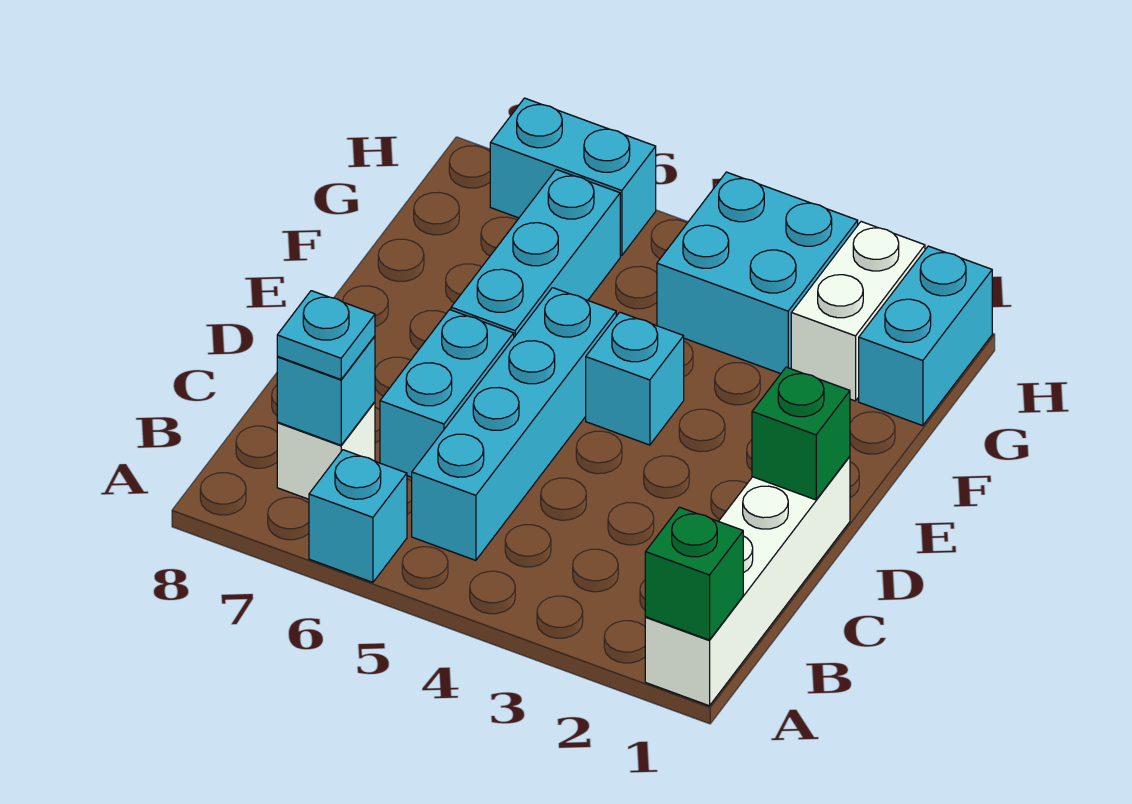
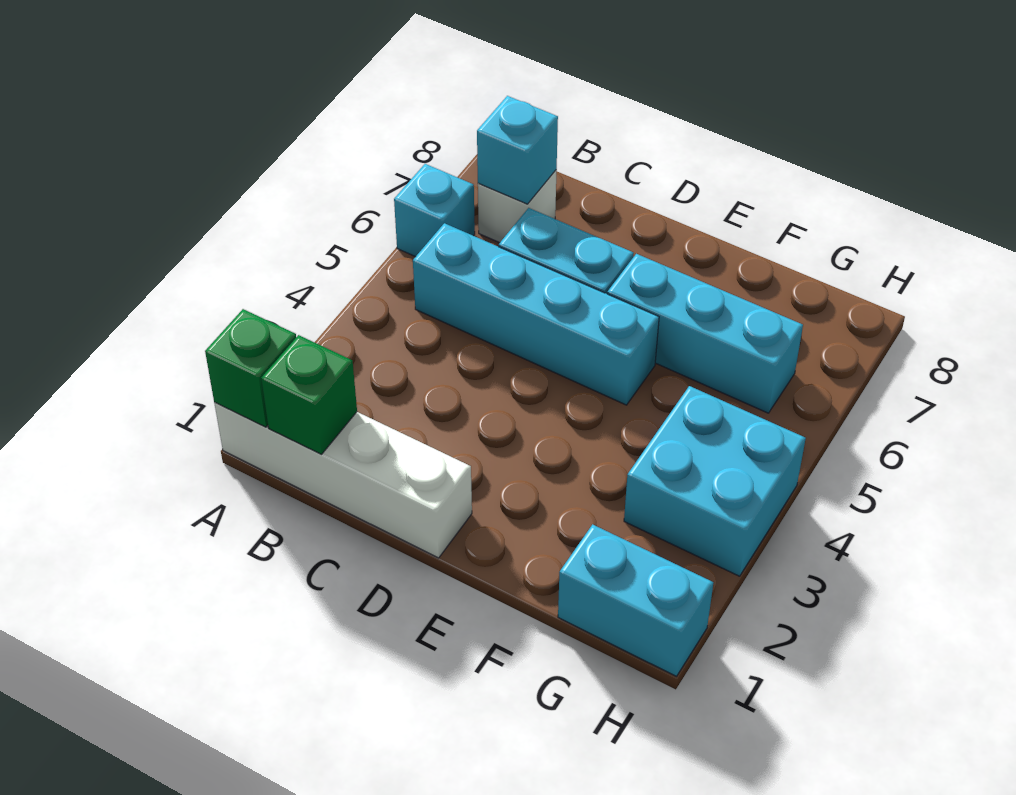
cyan 1x1 plate [277,291,375,379] -> none
green 1x1 brick [752,367,850,500] -> green 1x1 brick moved to [261,335,357,454]
cyan 1x1 brick [586,312,684,445] -> none
white 1x2 brick [791,222,925,401] -> none
cyan 1x2 brick [490,98,656,256] -> none

